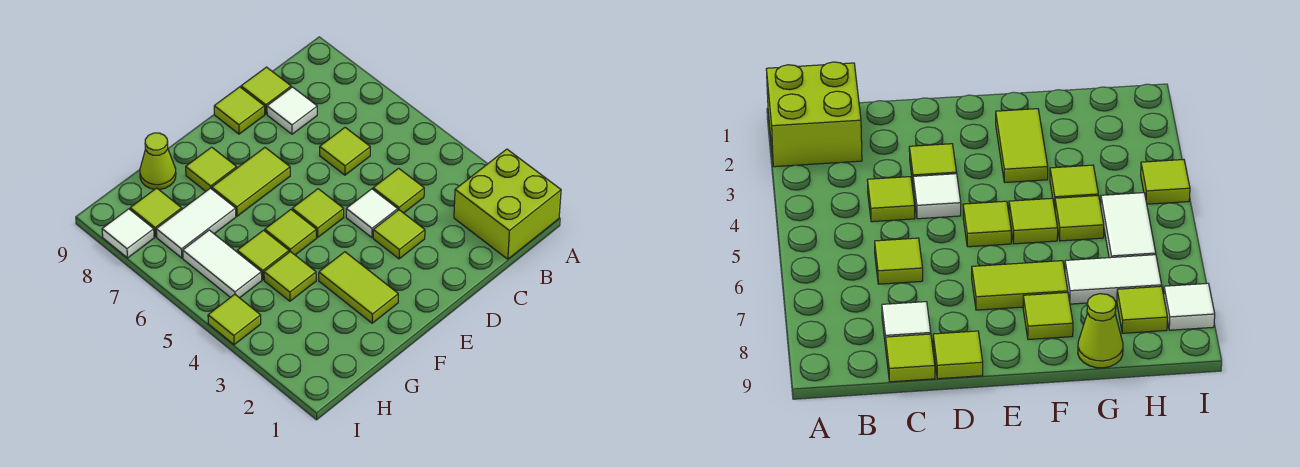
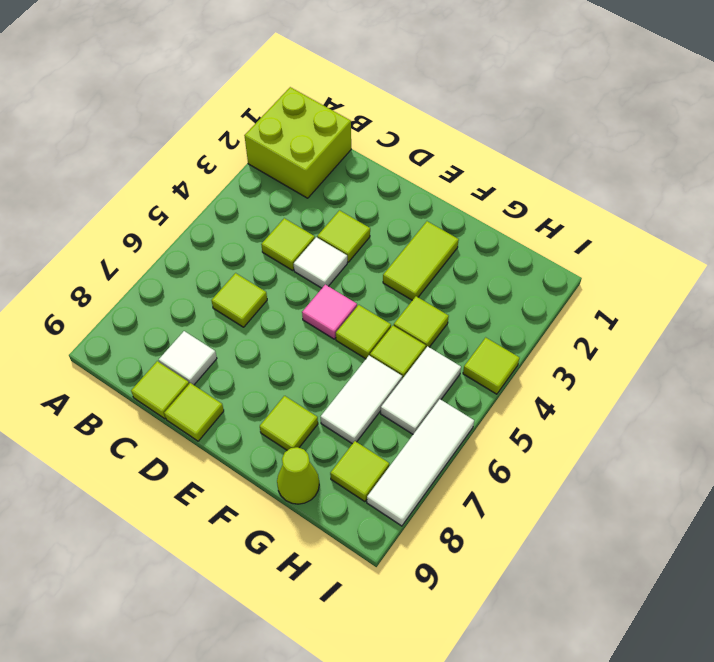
lime 1x1 tile [292,189,344,237] -> pink 1x1 tile [302,285,357,339]
lime 1x2 tile [212,148,290,216] -> none
white 1x2 tile [156,188,236,258] -> white 1x2 tile turned to [321,356,402,444]
white 1x1 tile [102,209,154,258] -> white 1x3 tile [367,399,474,526]

